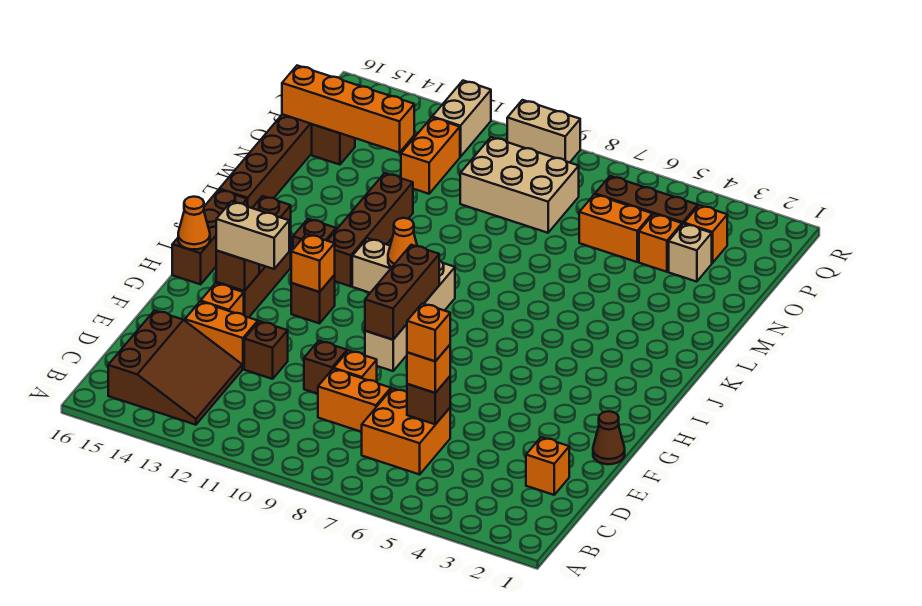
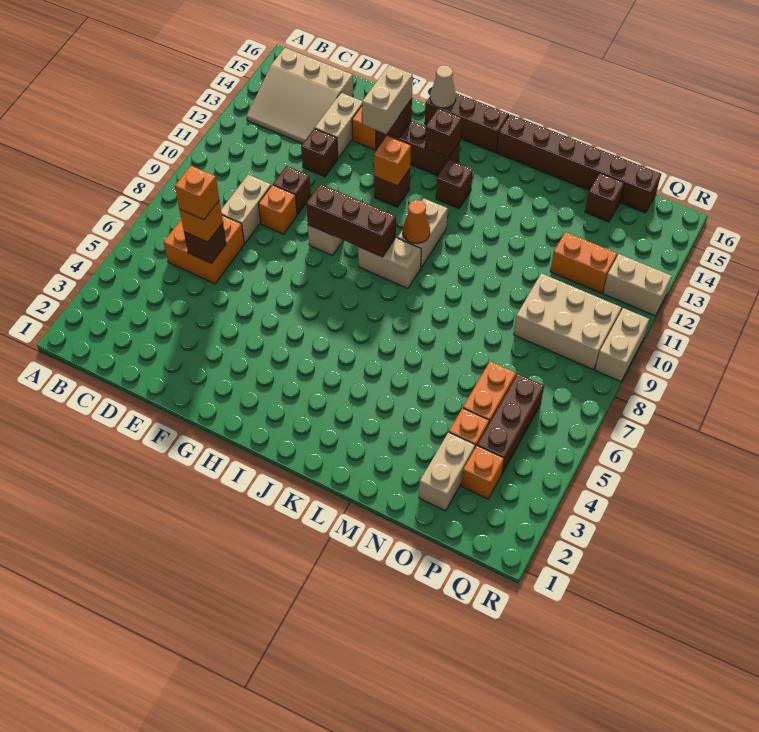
brown 3x3 slope [108,310,242,425] -> tan 3x3 slope [247,48,353,143]
orange 1x1 brick [526,437,569,495] -> none
orange 1x2 brick [318,369,391,432] -> tan 1x2 brick [221,175,271,243]
orange 1x2 brick [185,302,258,369] -> tan 1x2 brick [315,93,362,158]
brown 1x1 cone [593,411,625,464] -> none
orange 1x1 cone [178,197,210,249] -> tan 1x1 cone [430,65,456,108]
brown 1x4 brick [327,173,413,286] -> none
tan 1x1 brick [669,224,712,282] -> tan 1x2 brick [419,432,475,511]
tan 2x3 brick [460,137,579,233] -> tan 2x3 brick turned to [514,273,621,369]
orange 1x4 brick [282,66,414,153] -> none

